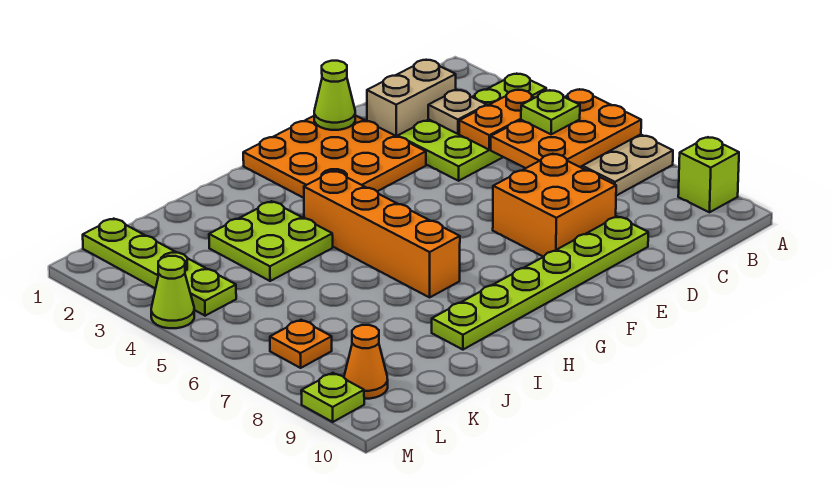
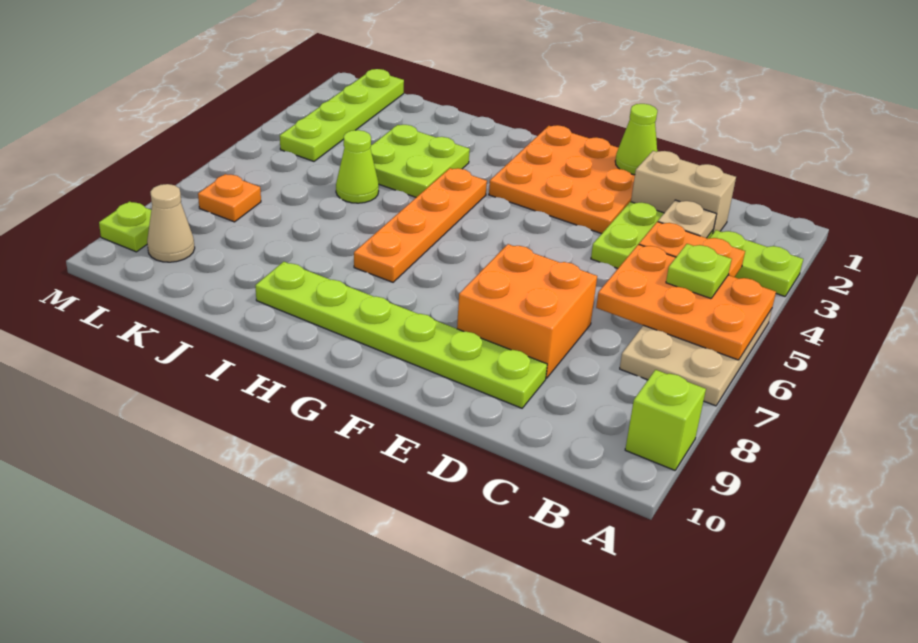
orange 1x4 brick [304,171,460,297] -> orange 1x4 plate [354,168,487,282]
orange 1x1 cone [344,325,388,399] -> tan 1x1 cone [147,184,195,262]
lime 1x1 cone [151,256,194,328] -> lime 1x1 cone moved to [336,130,379,203]

